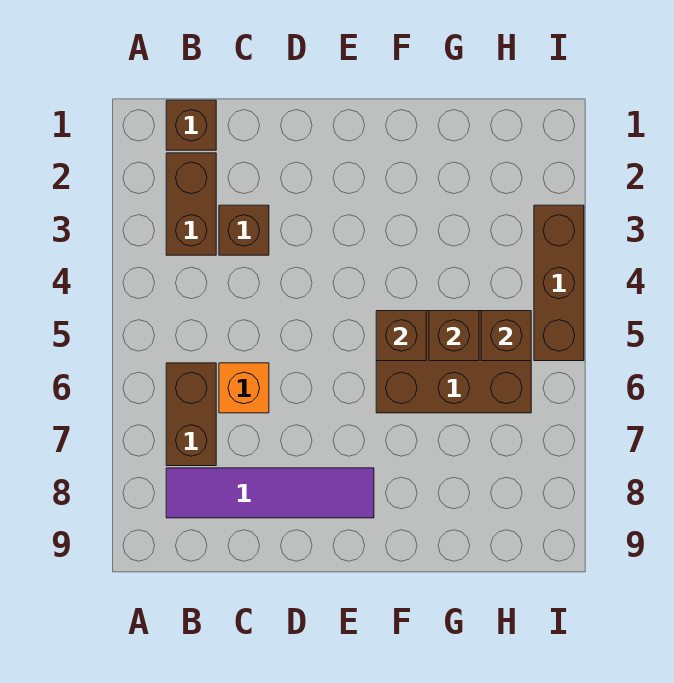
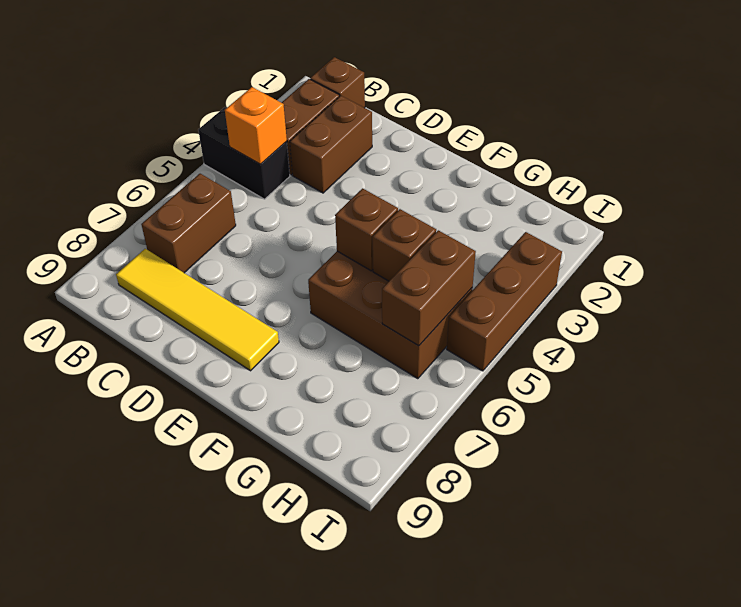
none -> black 1x2 brick [198,107,290,199]
purple 1x4 tile [166,468,374,518] -> yellow 1x4 tile [116,249,279,371]
brown 1x1 brick [219,205,269,255] -> brown 1x2 brick [290,96,372,193]
orange 1x1 brick [219,363,269,413] -> orange 1x1 brick moved to [225,87,287,164]
brown 1x1 brick [481,311,531,361] -> brown 1x2 brick [382,230,476,346]

